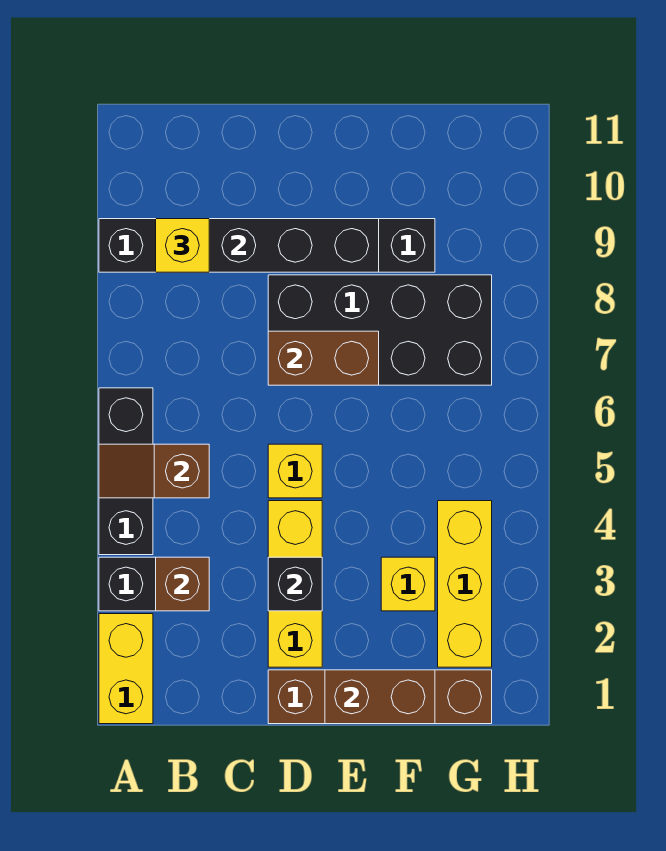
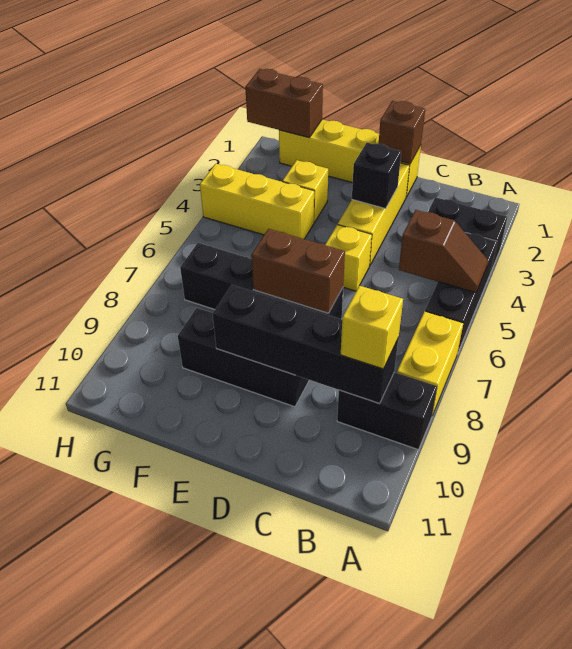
yellow 1x2 brick [99,614,153,724] -> yellow 1x2 brick moved to [397,311,463,415]
brown 1x1 brick [156,557,209,611] -> brown 1x1 brick moved to [379,101,425,164]
brown 1x4 brick [268,670,492,724] -> yellow 1x4 brick [279,120,421,197]
black 2x4 brick [268,275,492,385] -> black 1x4 brick [180,243,343,319]
brown 1x2 brick [325,670,435,724] -> brown 1x2 brick moved to [245,69,323,138]
yellow 1x3 brick [438,501,492,667] -> yellow 1x3 brick turned to [200,164,314,239]

